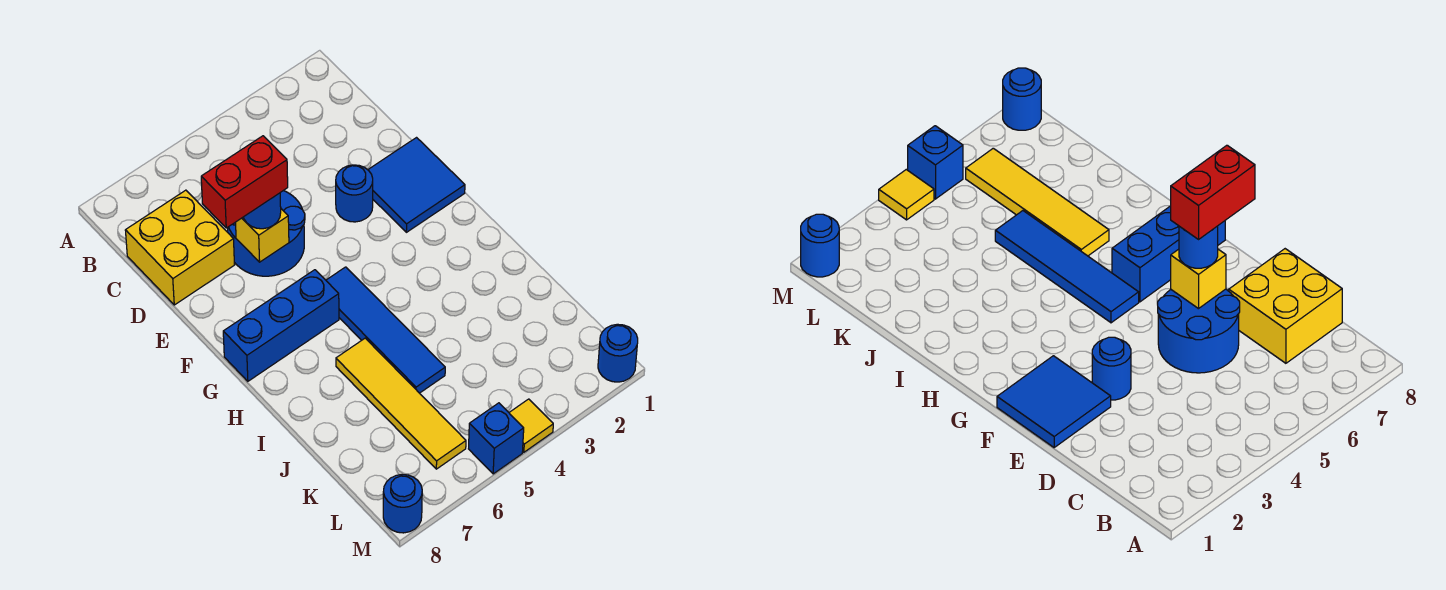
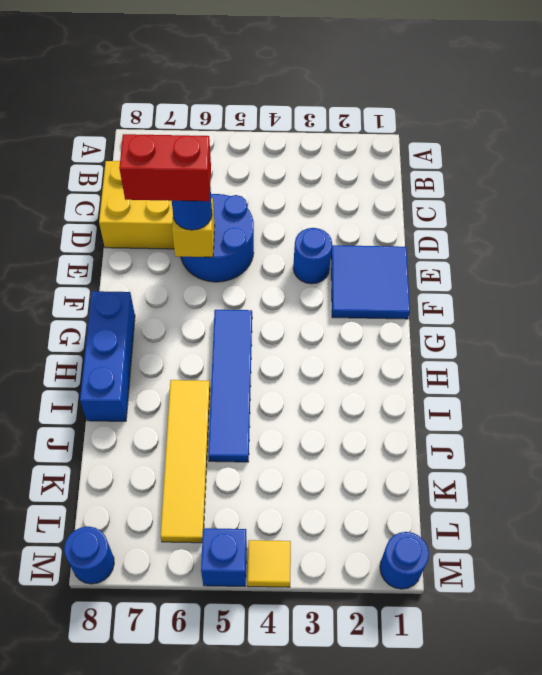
blue 1x3 brick [223,270,339,381] -> blue 1x3 brick turned to [80,291,135,421]

